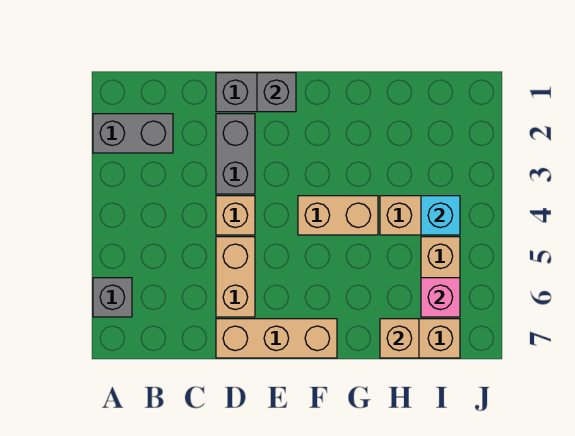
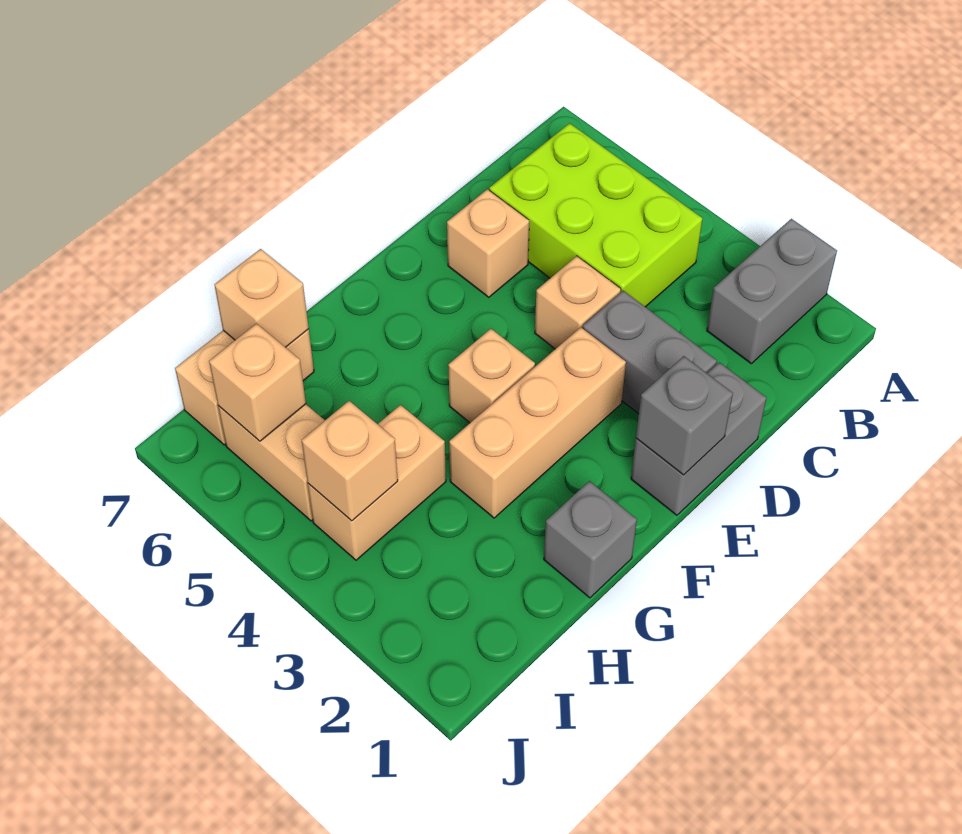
grey 1x1 brick [93,278,132,317] -> grey 1x1 brick moved to [544,481,637,598]
none -> lime 2x3 brick [489,123,703,307]
tan 1x2 brick [216,237,255,317] -> tan 1x1 brick [447,189,529,297]
tan 1x3 brick [216,319,337,358] -> tan 1x3 brick moved to [449,327,626,518]
tan 1x2 brick [298,196,378,235] -> tan 1x1 brick [448,329,535,423]
cyan 1x1 brick [421,196,460,235] -> tan 1x1 brick [302,401,398,521]
pink 1x1 brick [421,278,460,317] -> tan 1x1 brick [209,324,306,441]

